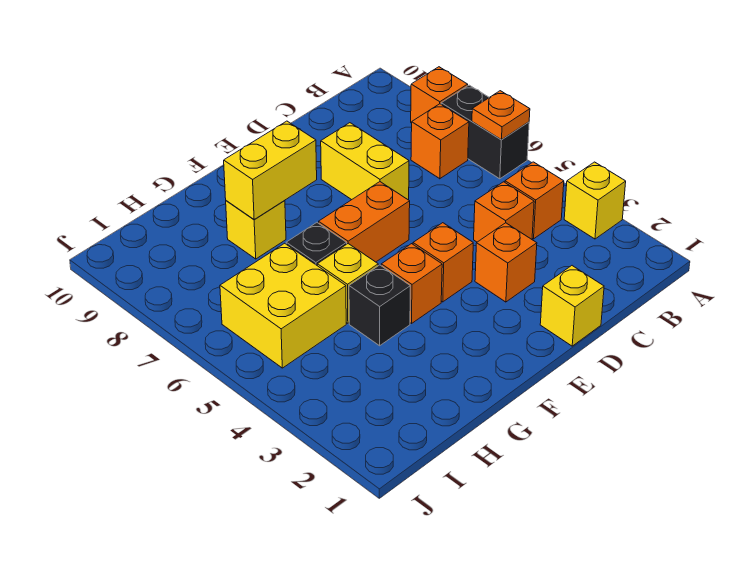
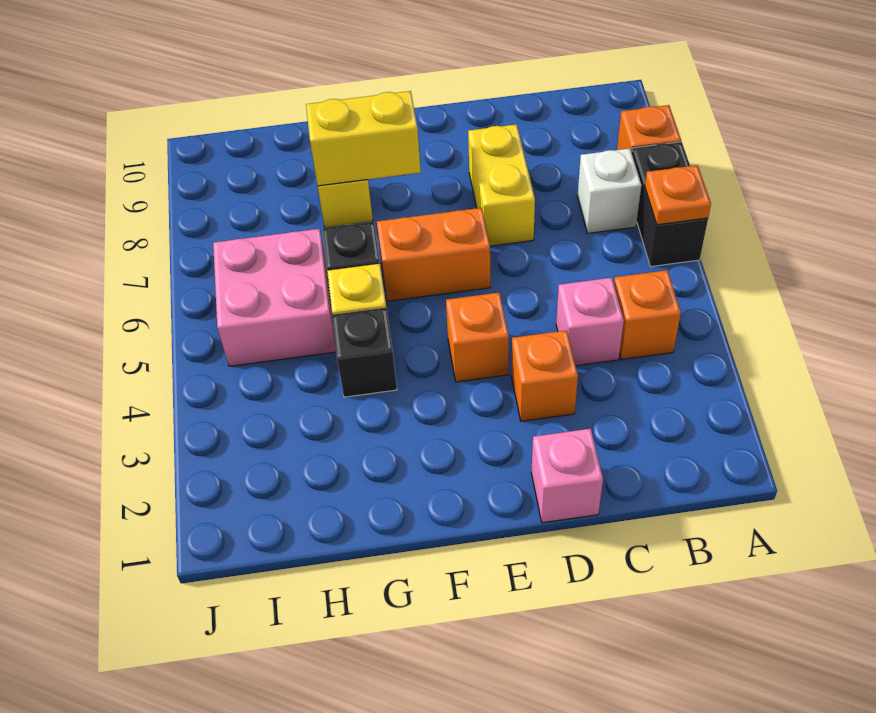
yellow 1x1 brick [564,162,626,239] -> none
orange 1x1 brick [411,104,469,179] -> white 1x1 brick [577,148,641,233]
orange 1x1 brick [474,182,534,242] -> pink 1x1 brick [556,278,624,366]
yellow 1x1 brick [540,266,604,346] -> pink 1x1 brick [531,429,603,523]
orange 1x1 brick [381,244,442,324] -> none
yellow 2x2 brick [220,243,346,368] -> pink 2x2 brick [213,229,336,366]

